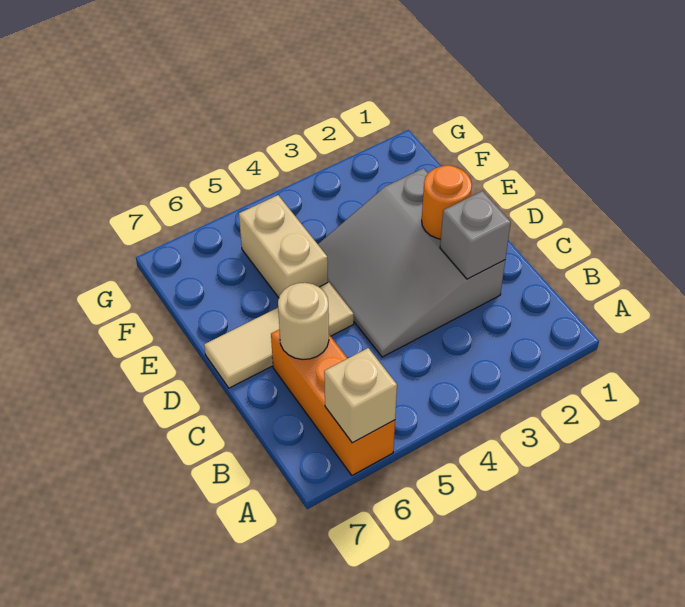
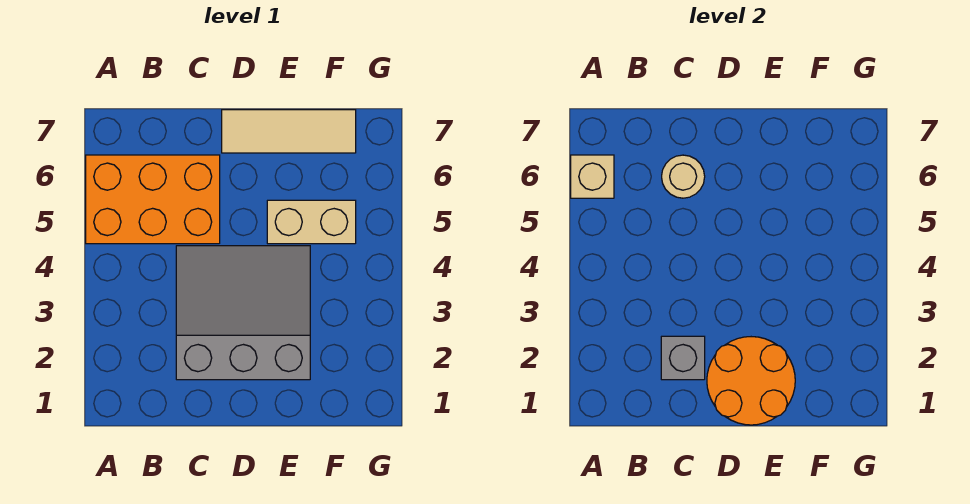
orange 1x3 brick [271,329,395,475] -> orange 2x3 brick [86,155,220,244]
orange 1x1 round brick [422,165,472,239] -> orange 2x2 round brick [707,337,795,425]
tan 1x3 tile [204,282,354,388] -> tan 1x3 tile turned to [222,110,356,153]

